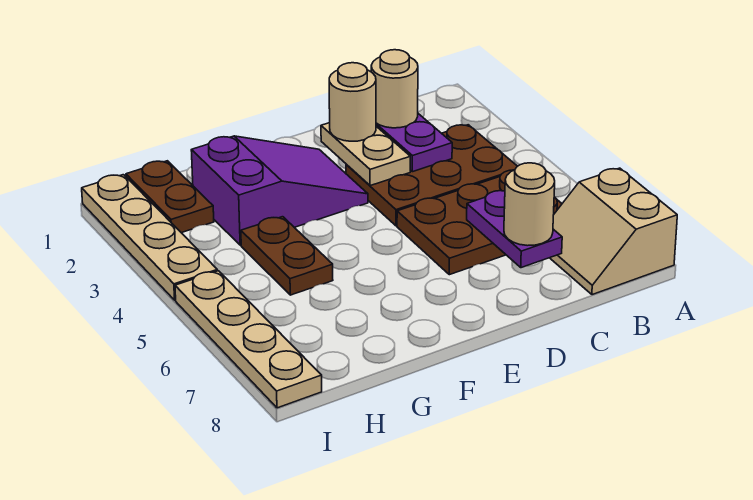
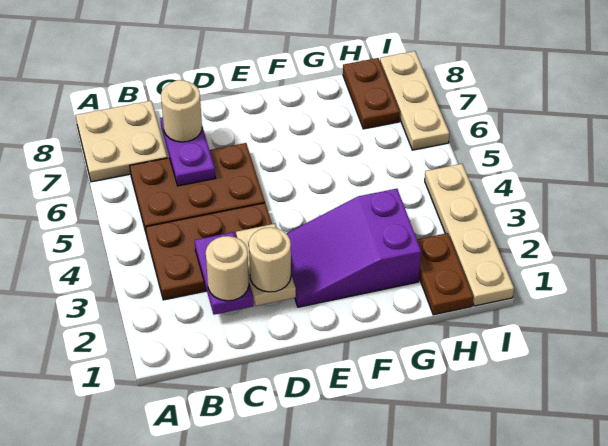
tan 2x2 slope [550,168,677,295] -> tan 2x2 plate [76,101,167,182]
brown 1x2 plate [241,217,333,295] -> brown 1x2 plate moved to [343,58,400,129]
tan 1x4 plate [175,271,322,408] -> tan 1x3 plate [380,51,449,150]

